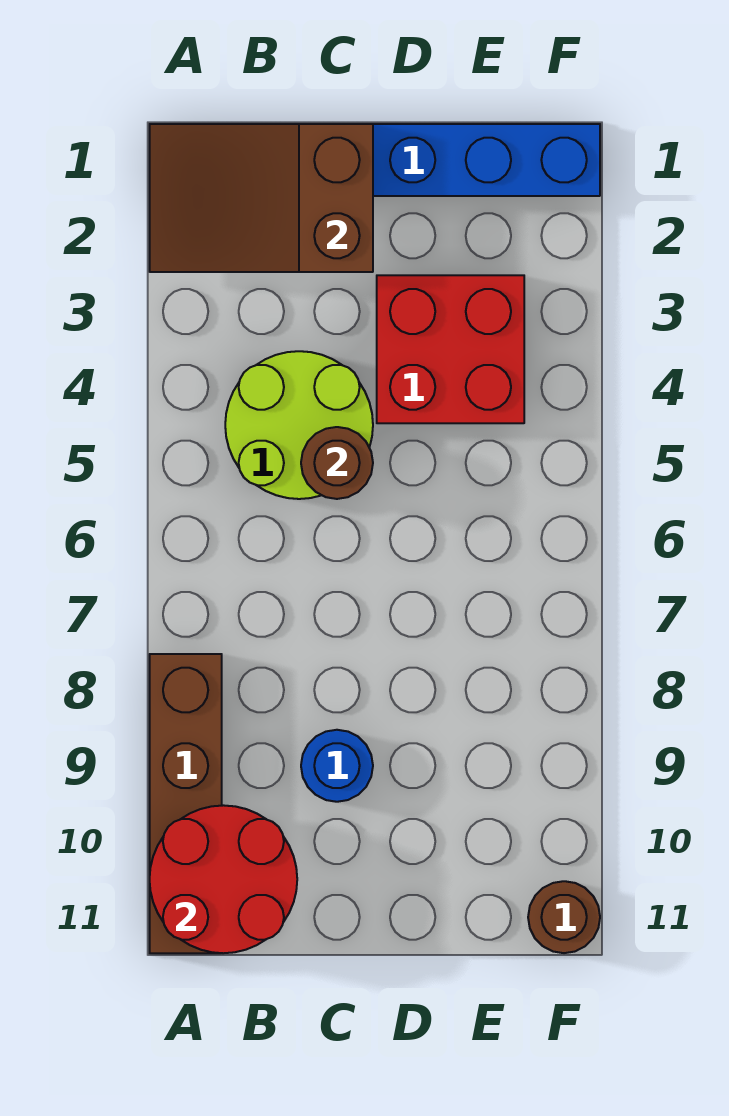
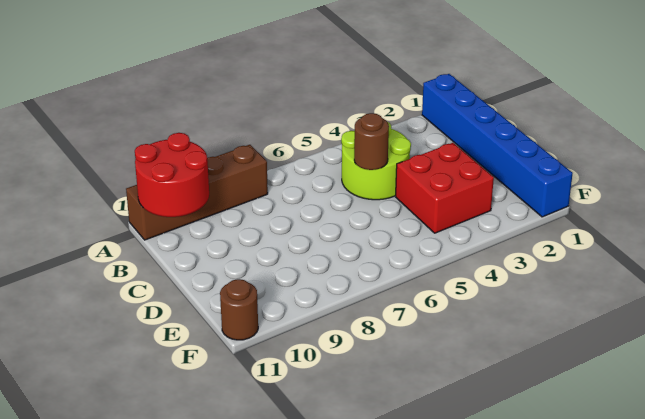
brown 2x3 slope [150,124,373,272] -> none
blue 1x1 round brick [301,730,373,802] -> none

